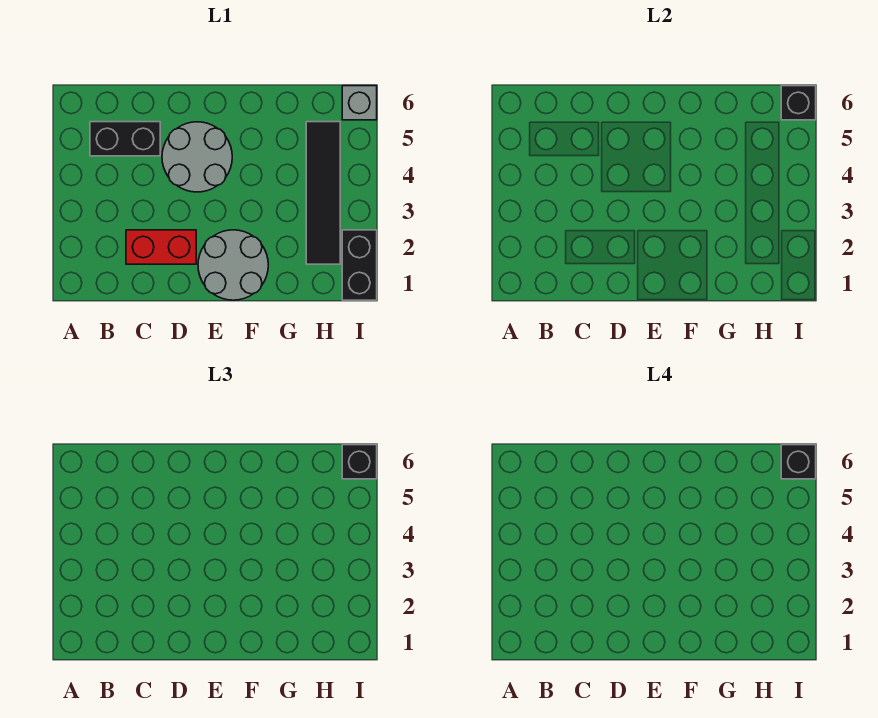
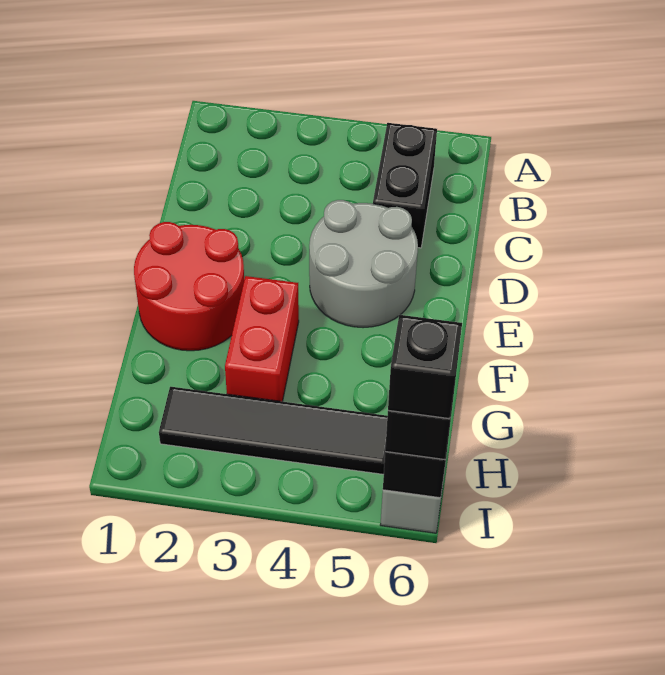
red 1x2 brick [126,230,196,264] -> red 1x2 brick moved to [225,276,299,401]
grey 2x2 round brick [198,230,268,300] -> red 2x2 round brick [134,222,244,351]
black 1x2 brick [342,230,377,300] -> none

